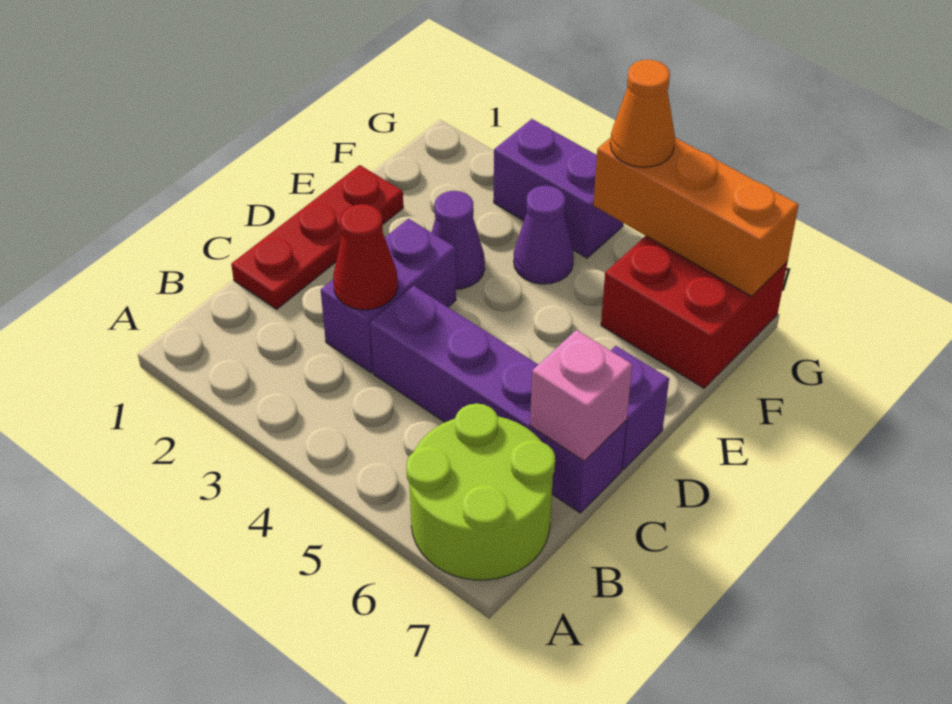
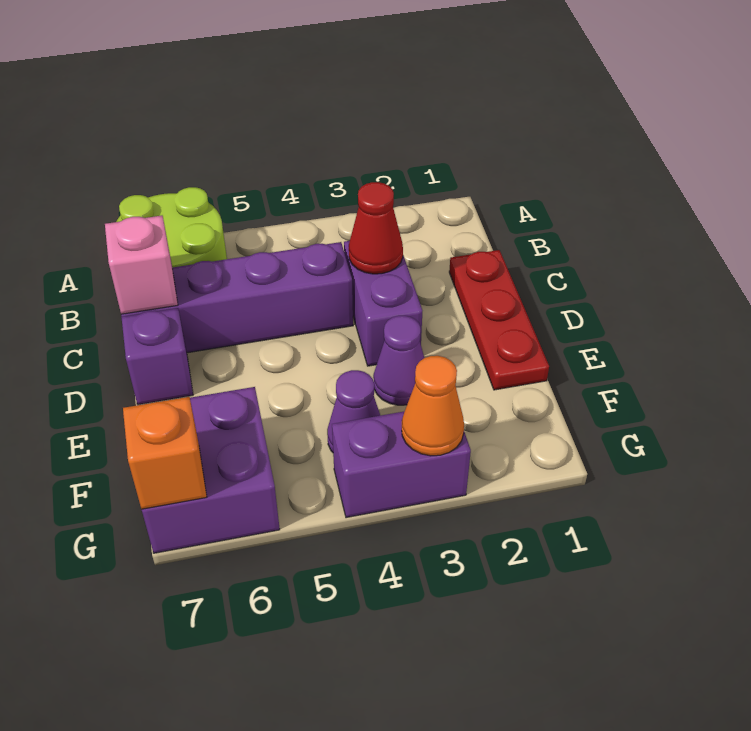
red 2x2 brick [601,236,788,388] -> purple 2x2 brick [142,387,280,553]
orange 1x3 brick [593,138,799,296] -> orange 1x1 brick [123,397,207,509]
orange 1x1 cone [610,60,675,167] -> orange 1x1 cone moved to [402,356,464,456]

